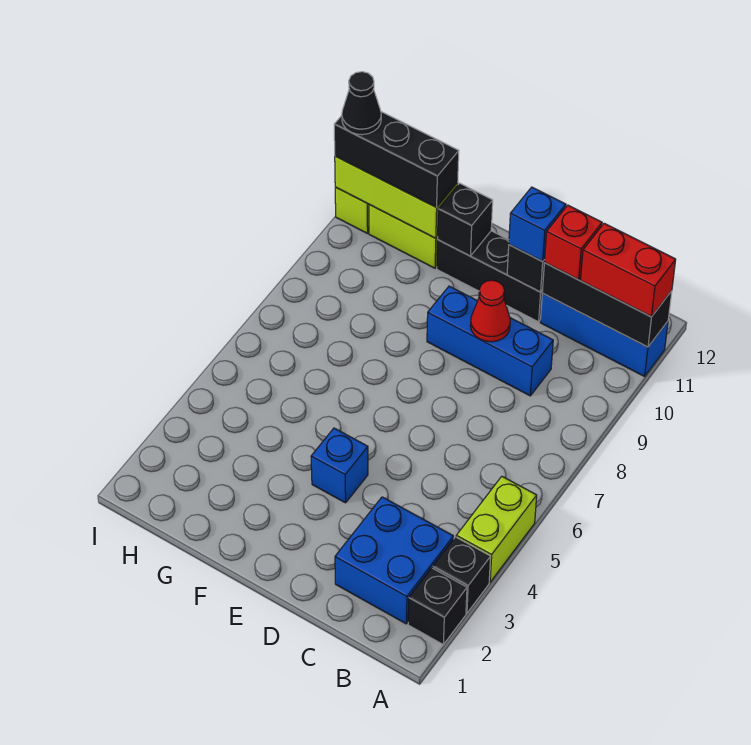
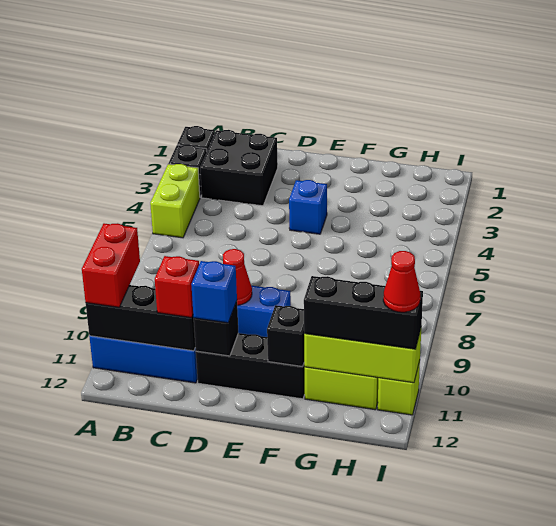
red 1x2 brick [580,223,676,317] -> red 1x2 brick turned to [82,223,140,307]
blue 2x2 brick [335,497,453,624] -> black 2x2 brick [200,130,278,206]
black 1x1 cone [342,72,381,135] -> red 1x1 cone [383,251,420,312]

